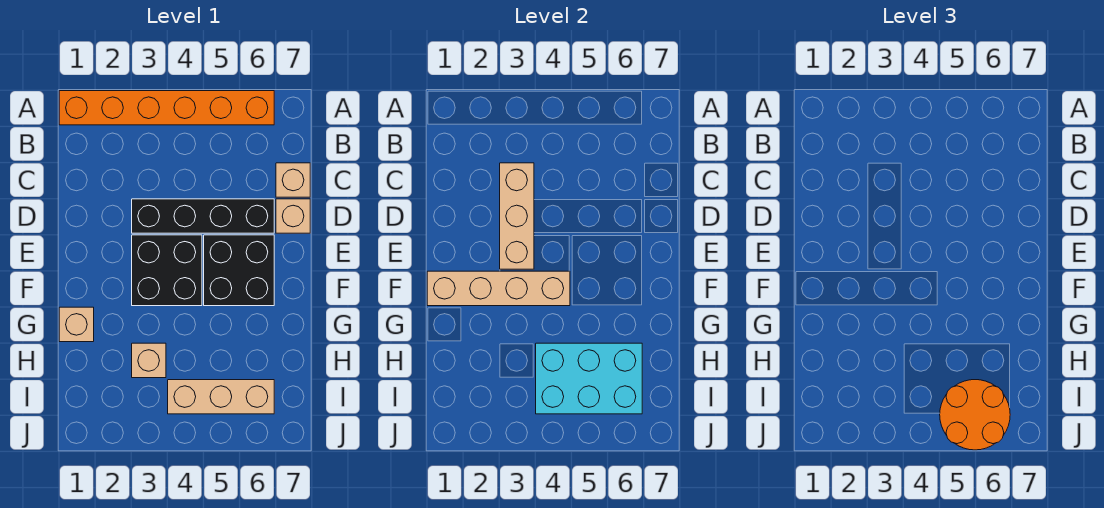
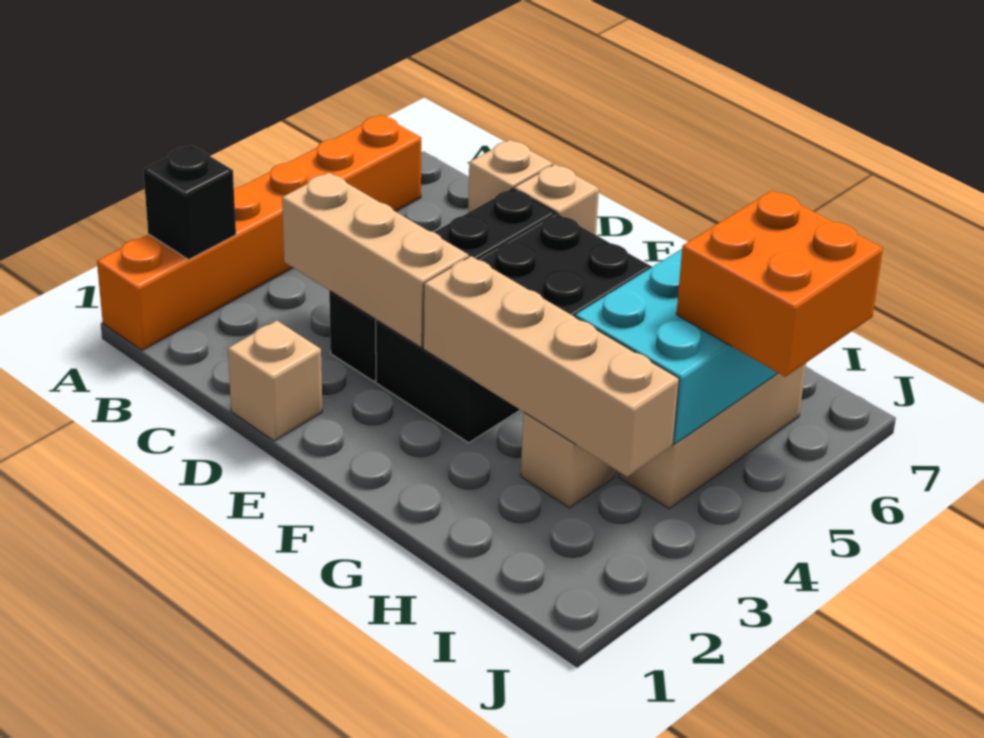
none -> black 1x1 brick [143,145,236,260]
tan 1x4 brick [427,271,570,306] -> tan 1x4 brick turned to [423,256,679,477]
tan 1x1 brick [59,307,94,342] -> tan 1x1 brick moved to [228,321,322,441]
orange 2x2 round brick [940,380,1010,450] -> orange 2x2 brick [676,190,883,377]

